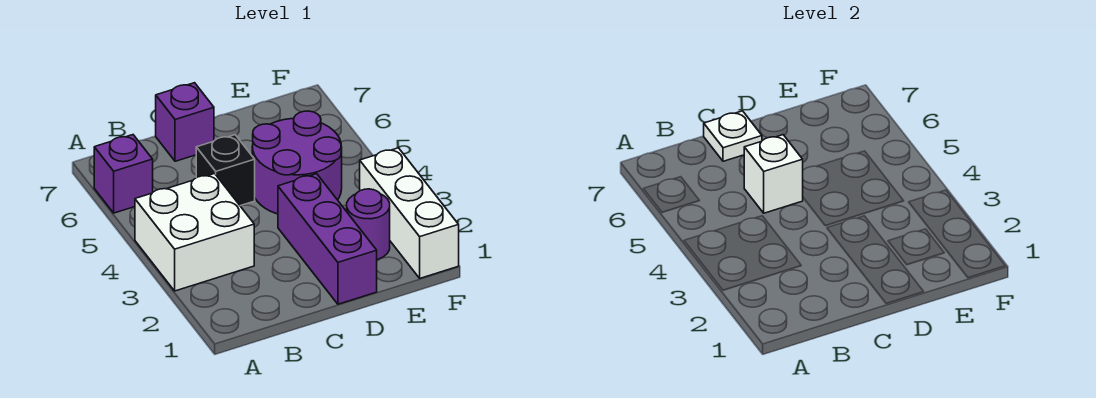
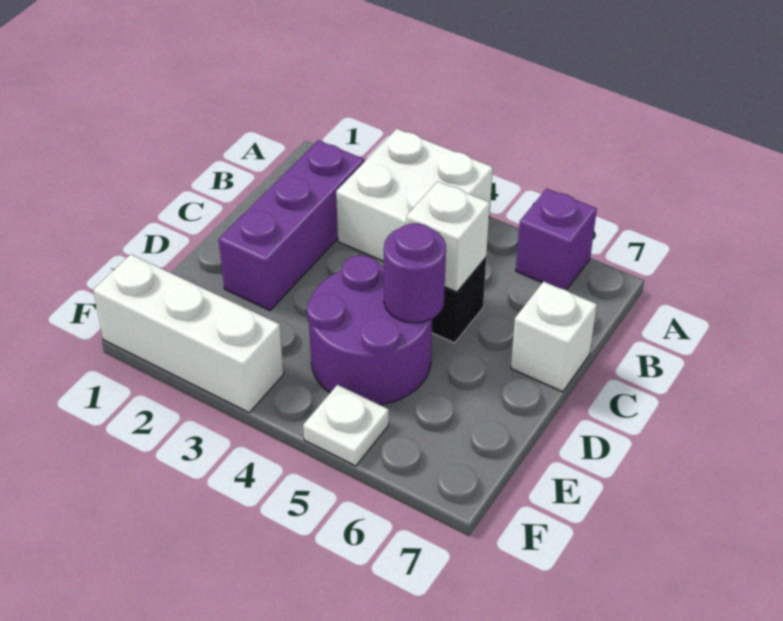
purple 1x1 brick [156,83,214,161] -> white 1x1 brick [511,282,597,392]
white 1x1 plate [704,111,762,161] -> white 1x1 plate moved to [303,385,389,466]
purple 1x3 brick [278,174,377,304] -> purple 1x3 brick turned to [219,140,364,310]
purple 1x1 round brick [347,189,390,260] -> purple 1x1 round brick moved to [384,223,446,323]

